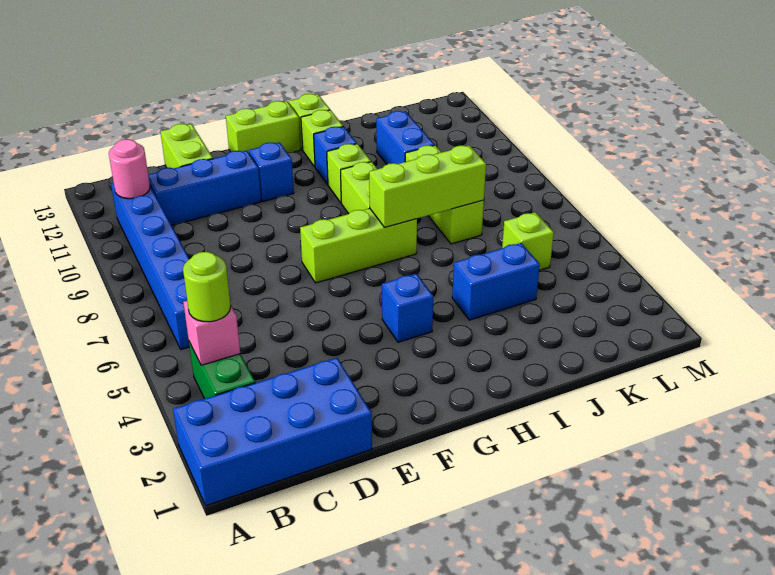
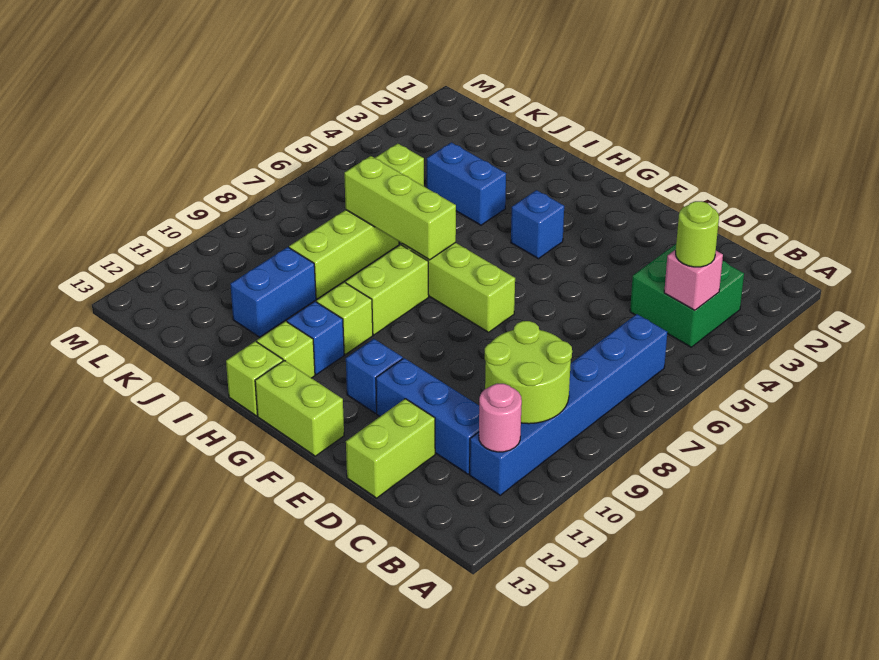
blue 2x4 brick [173,358,372,506] -> none
green 1x2 brick [189,342,255,399] -> green 2x2 brick [630,244,744,347]
none -> lime 2x2 round brick [485,321,572,424]

